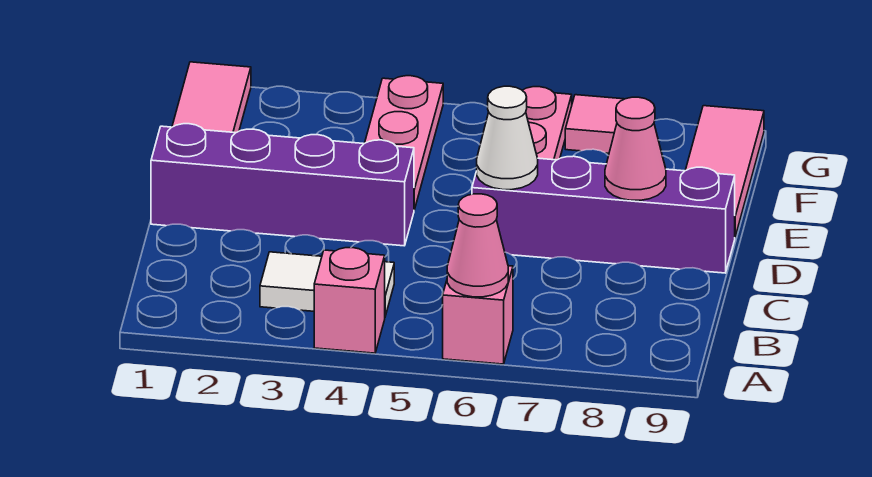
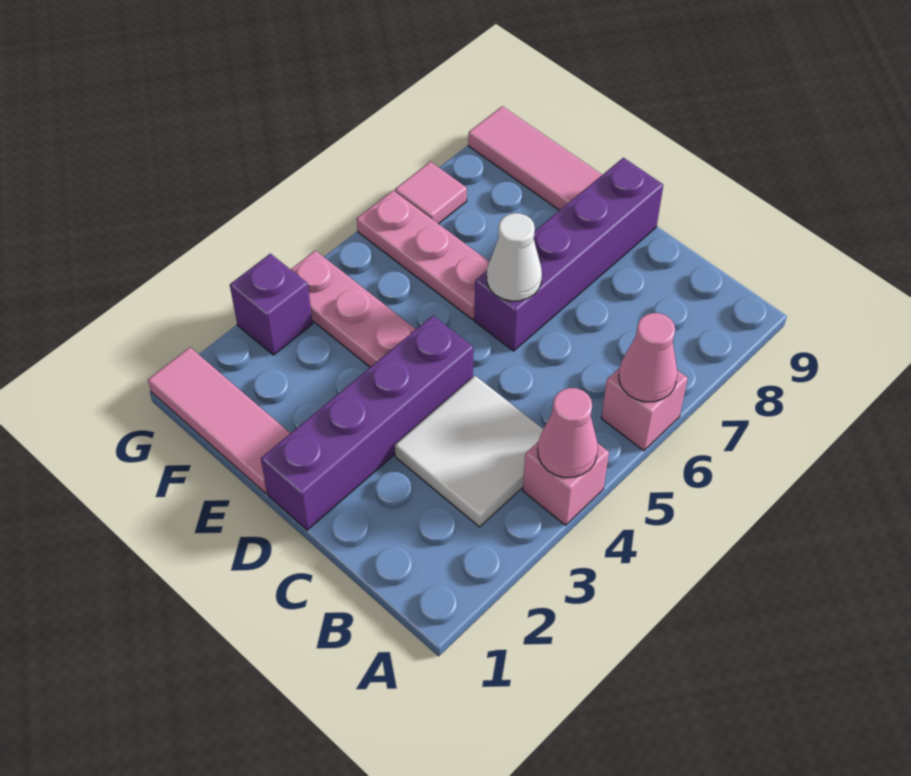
white 1x2 tile [260,252,394,316] -> white 2x2 tile [395,376,543,527]
pink 1x1 cone [605,97,666,200] -> pink 1x1 cone moved to [538,388,598,478]
none -> purple 1x1 brick [230,254,313,355]

